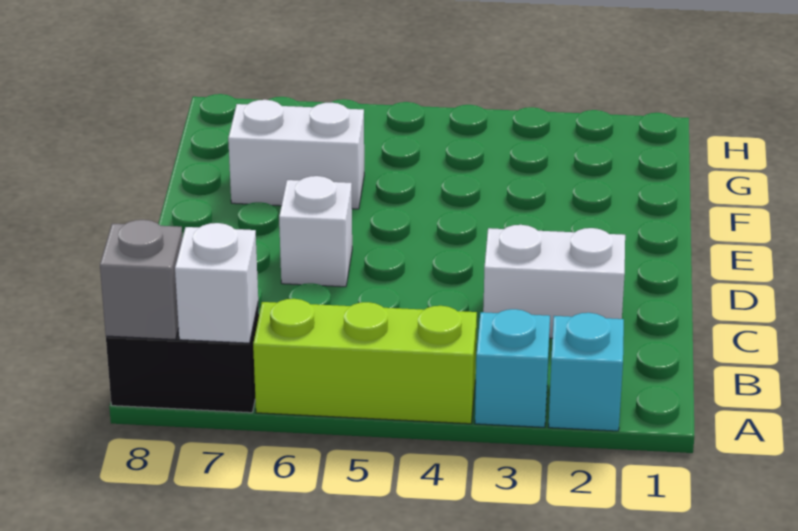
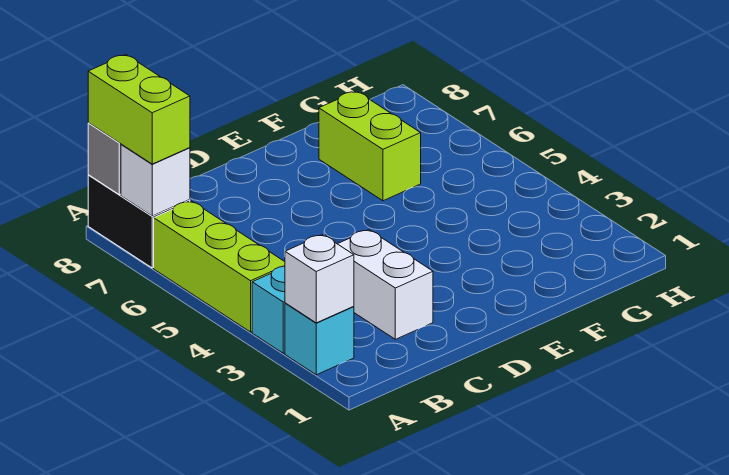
none -> lime 1x2 brick [88,54,190,164]
white 1x1 brick [279,176,352,287] -> white 1x1 brick moved to [285,235,354,323]
white 1x2 brick [228,100,364,209] -> lime 1x2 brick [319,91,421,201]

